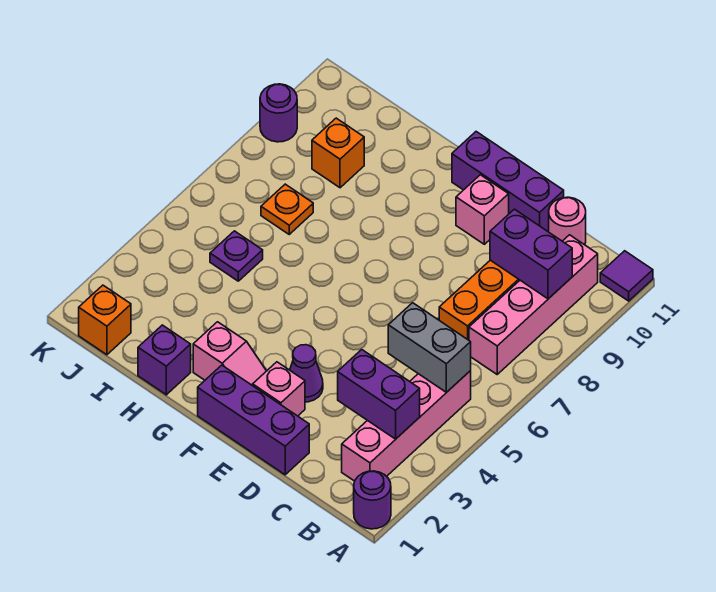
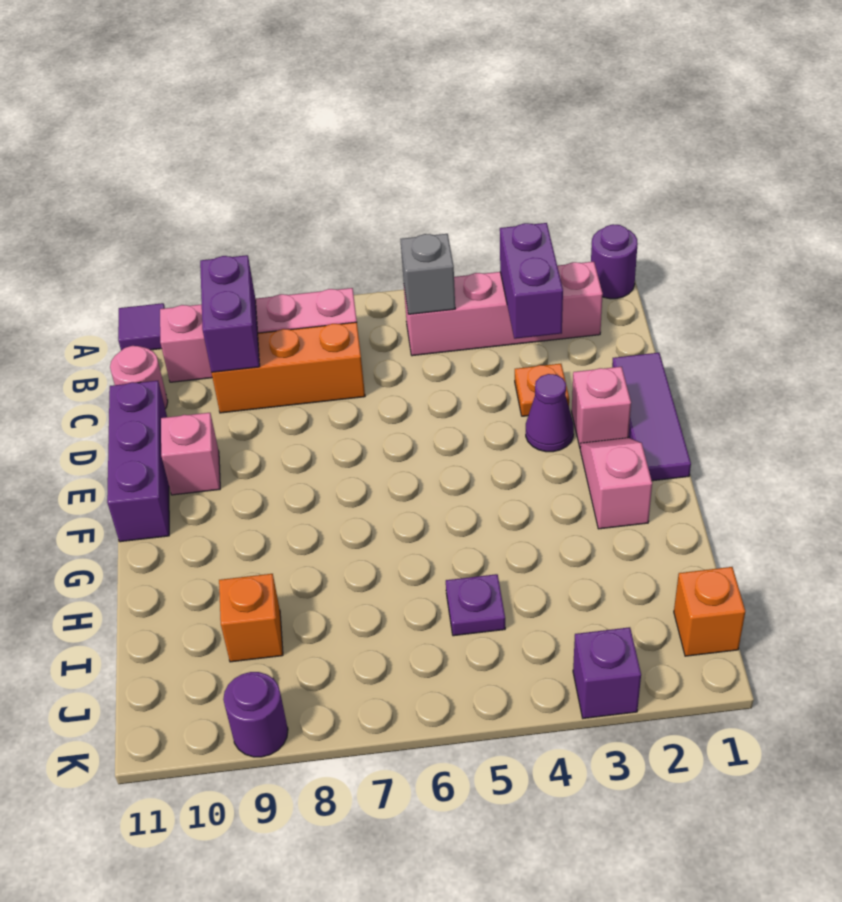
grey 1x2 brick [388,303,471,392] -> grey 1x1 brick [400,234,455,314]
purple 1x3 brick [198,365,309,475] -> purple 1x3 tile [612,353,691,481]
purple 1x1 brick [138,325,191,395] -> purple 1x1 brick moved to [573,627,641,718]
orange 1x1 plate [261,184,313,234] -> orange 1x1 plate moved to [515,364,569,416]

